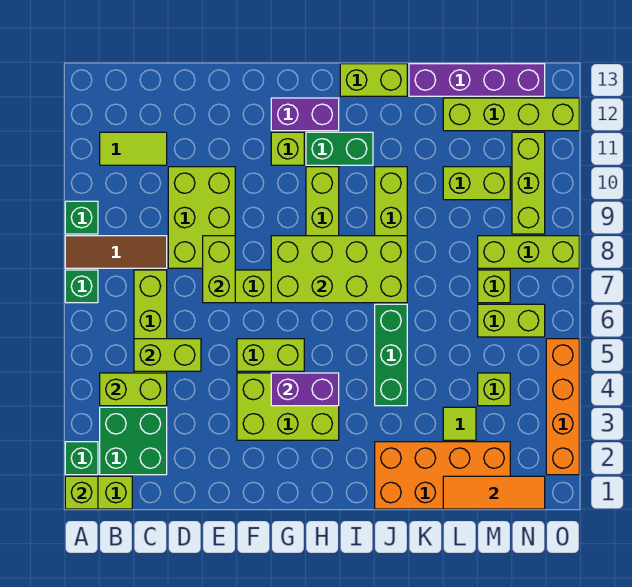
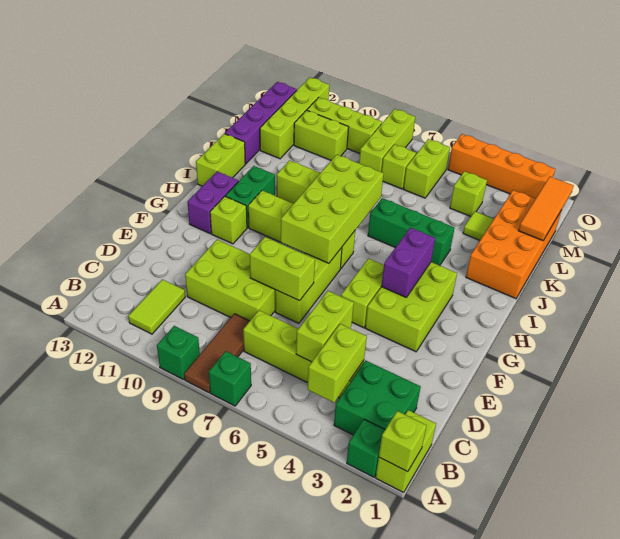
lime 1x2 brick [443,167,510,200] -> lime 1x2 brick turned to [294,110,348,160]

